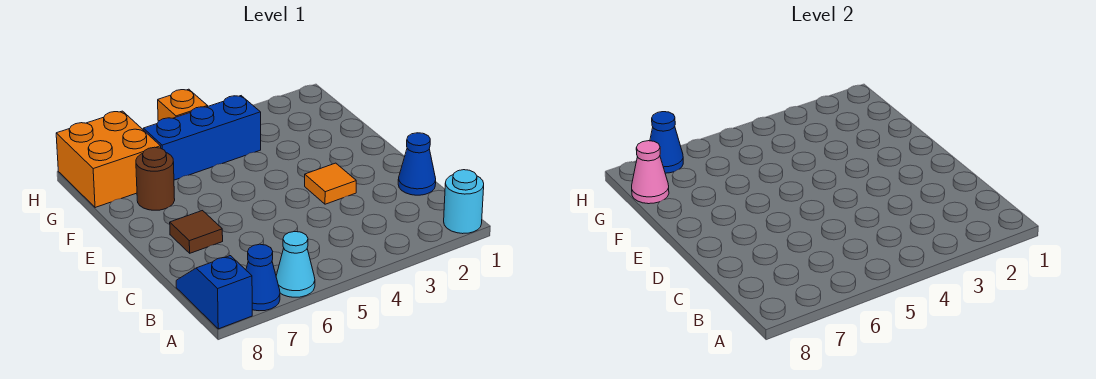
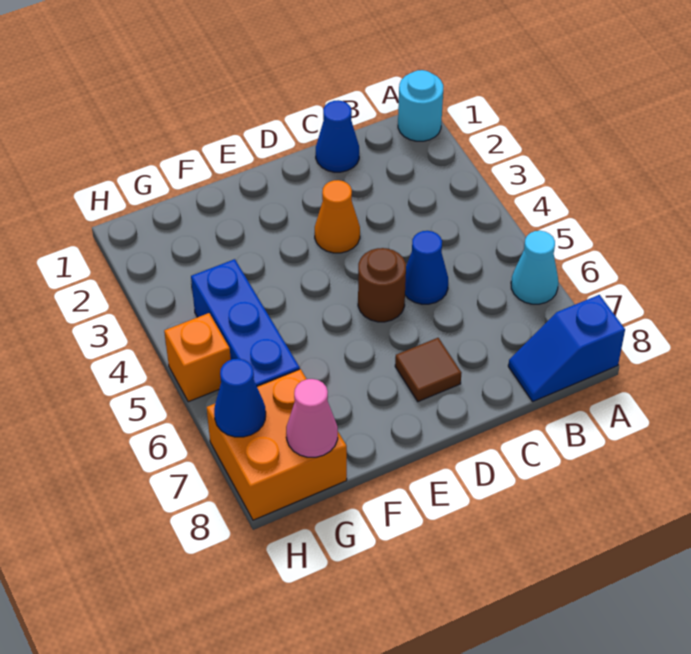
blue 1x1 cone [246,244,280,311] -> blue 1x1 cone moved to [405,231,448,304]
orange 1x1 tile [305,163,356,204] -> orange 1x1 cone [315,180,360,253]
brown 1x1 round brick [136,147,175,210] -> brown 1x1 round brick moved to [358,248,406,322]

